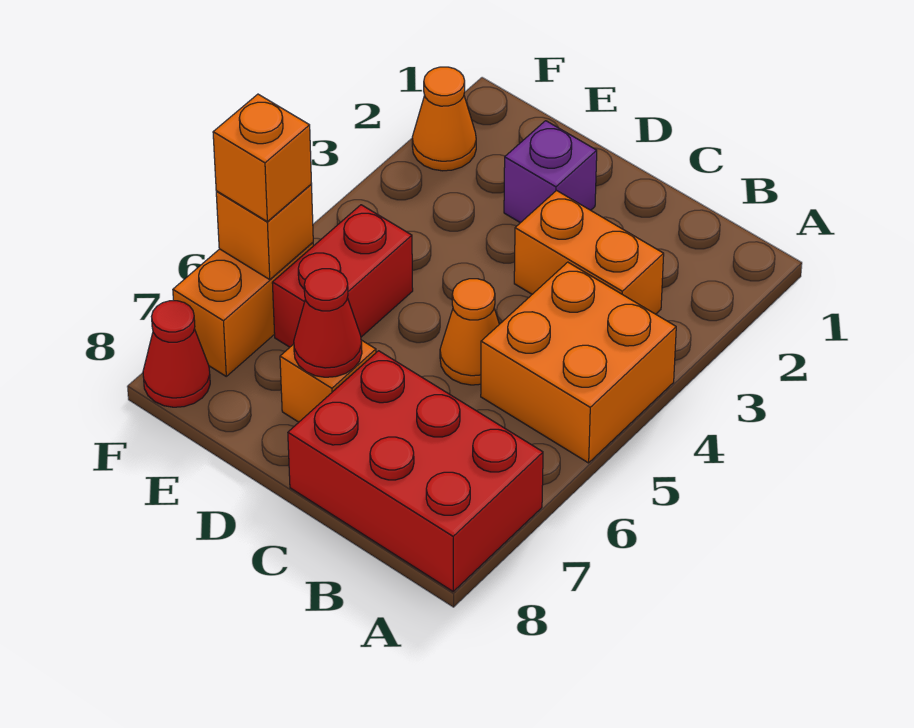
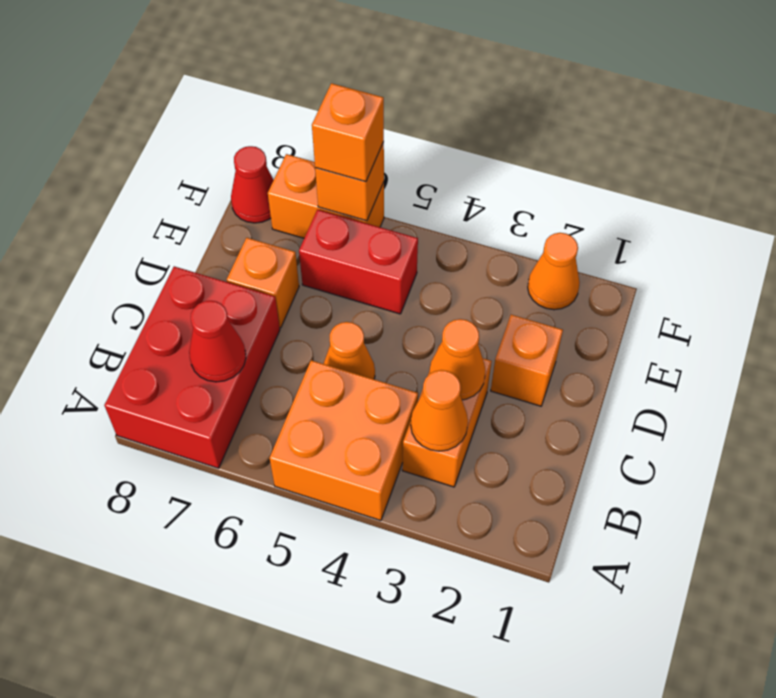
none -> orange 1x1 cone [411,370,468,451]
none -> orange 1x1 cone [429,319,486,400]
purple 1x1 brick [504,121,597,223] -> orange 1x1 brick [491,315,563,406]
red 1x1 cone [294,269,362,377] -> red 1x1 cone moved to [189,301,246,382]

